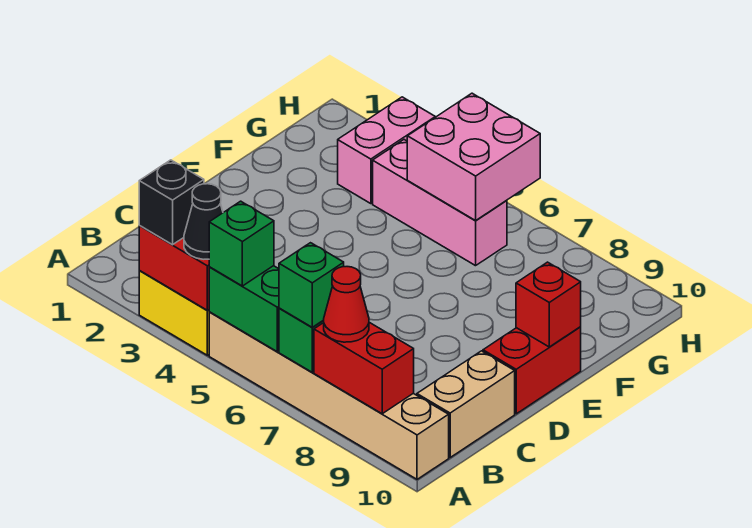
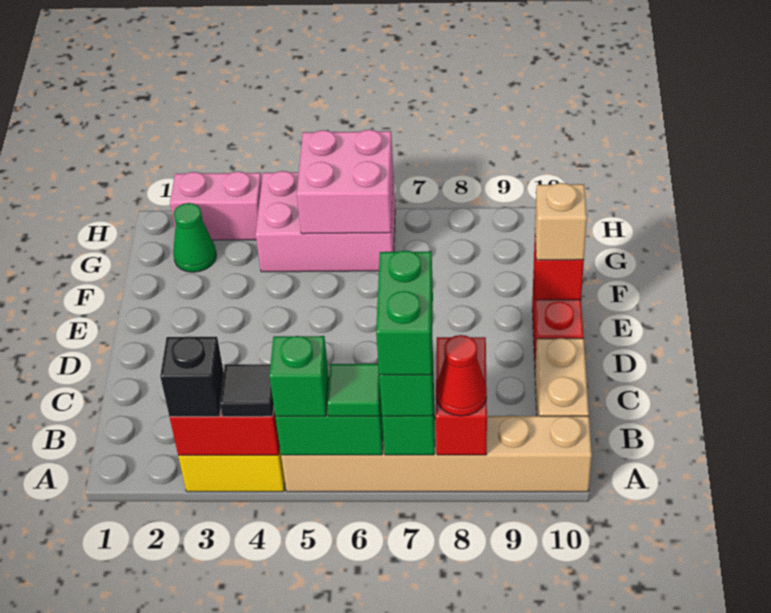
black 1x1 cone [184,184,223,259] -> black 1x1 tile [220,364,274,417]
none -> green 1x1 tile [327,364,380,416]
none -> green 1x2 brick [376,251,433,375]
red 1x2 brick [314,322,414,414] -> red 1x2 brick turned to [436,337,487,455]
none -> tan 1x1 brick [535,183,587,260]
none -> green 1x1 cone [173,203,216,272]
pink 1x2 brick [338,97,435,204] -> pink 1x2 brick turned to [170,172,262,240]
pink 1x3 brick [373,140,507,266] -> pink 2x3 brick [256,171,395,272]

